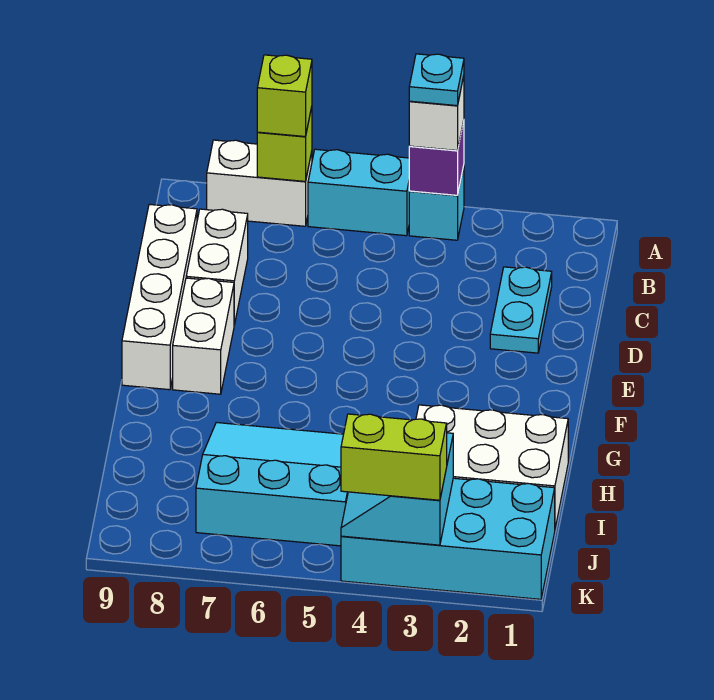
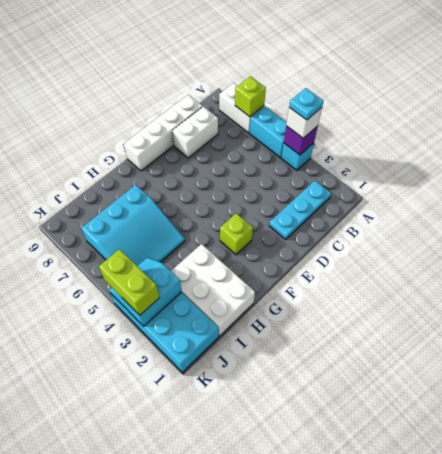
lime 1x1 brick [257,55,312,137] -> lime 1x1 brick moved to [220,213,253,255]
cyan 1x2 plate [490,267,552,353] -> cyan 1x3 plate [269,181,331,239]
white 1x2 brick [173,278,234,394] -> none
cyan 3x3 slope [196,423,348,546] -> cyan 3x3 slope turned to [81,185,185,266]

